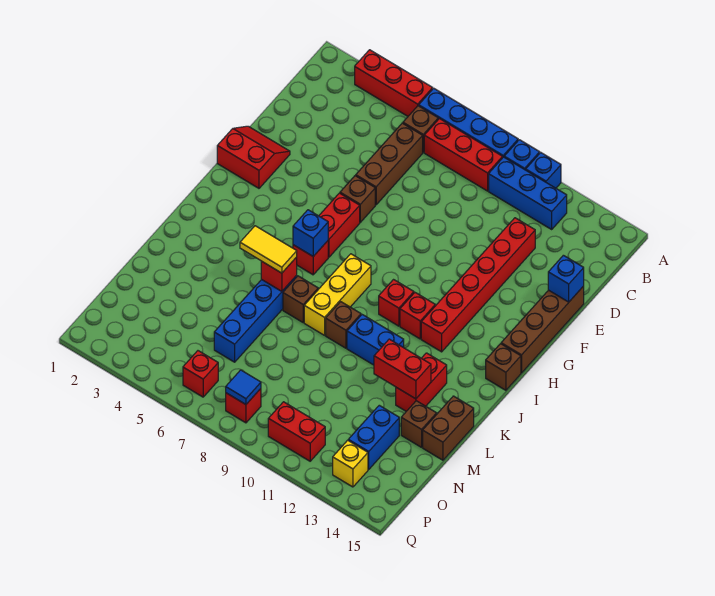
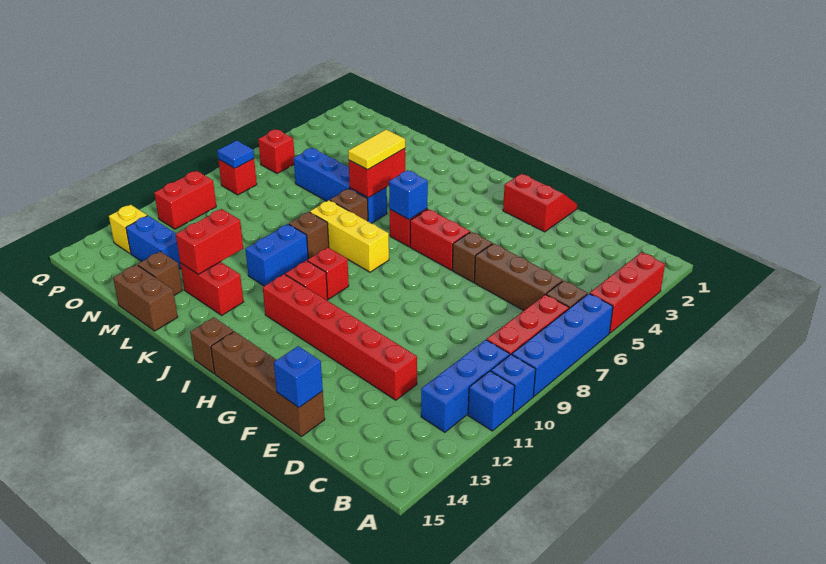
red 2x2 slope [217,126,290,188] -> red 2x2 slope turned to [503,174,577,232]
red 1x1 brick [261,257,297,291] -> red 1x2 brick [349,149,405,198]

